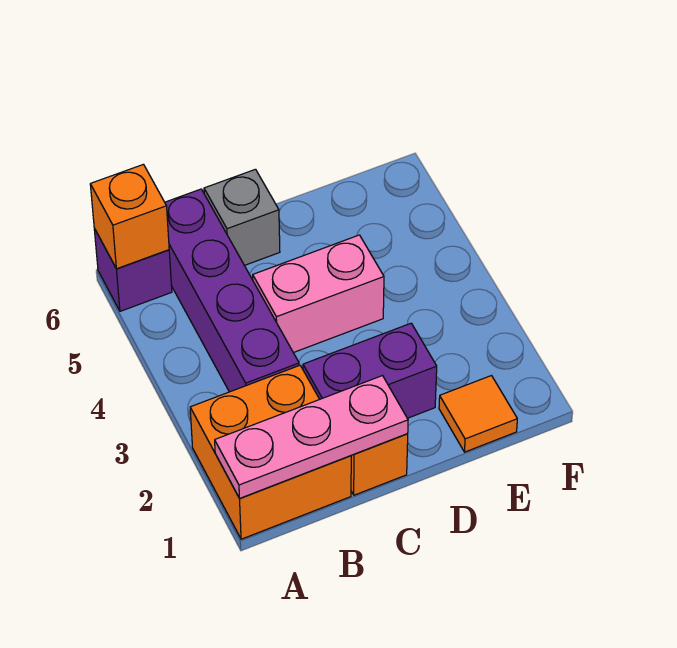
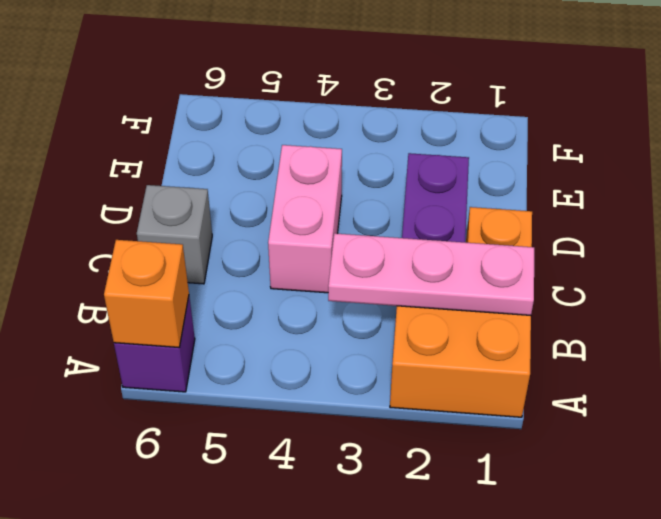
pink 1x3 plate [215,376,408,498] -> pink 1x3 plate turned to [328,233,534,315]
purple 1x4 brick [165,189,299,392] -> none
orange 1x1 tile [439,376,517,452] -> none

